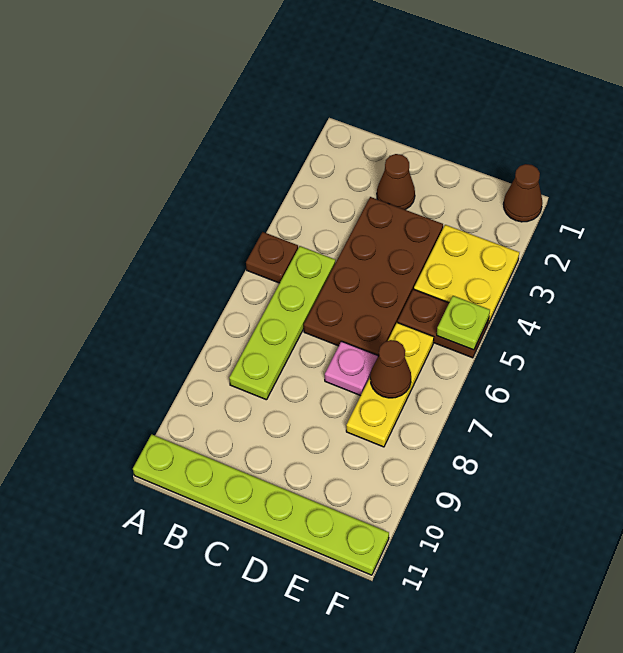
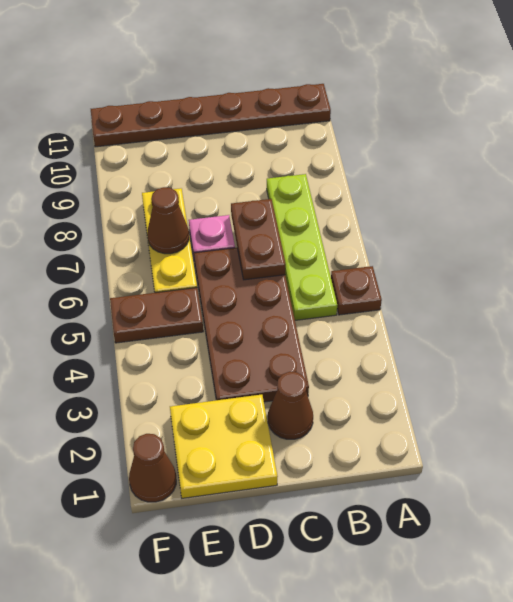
lime 1x6 plate [133,434,389,575] -> brown 1x6 plate [91,84,331,147]
none -> brown 1x2 plate [231,199,286,280]
yellow 2x2 plate [414,225,519,324] -> yellow 2x2 plate moved to [170,395,278,498]
lime 1x1 plate [437,296,490,350] -> none

